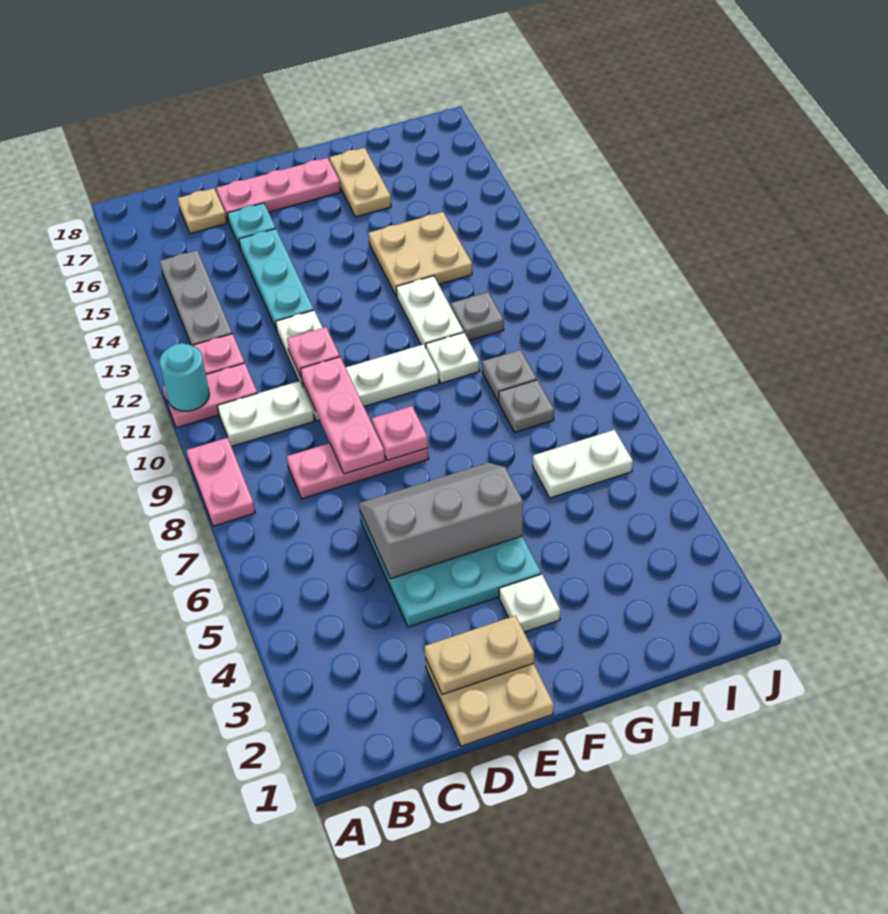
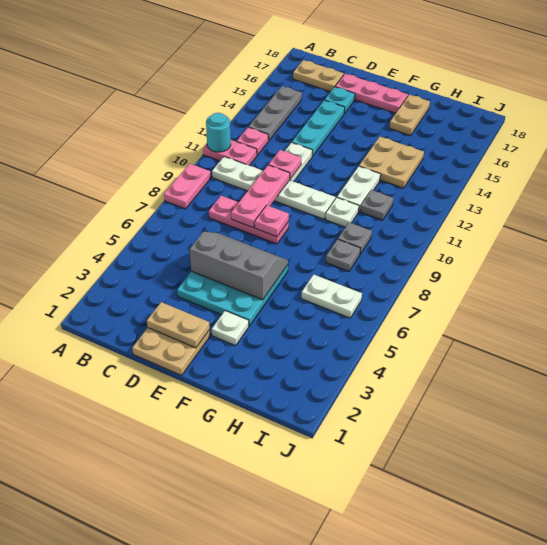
tan 1x1 plate [178,188,227,234] -> tan 1x2 plate [293,60,344,92]

